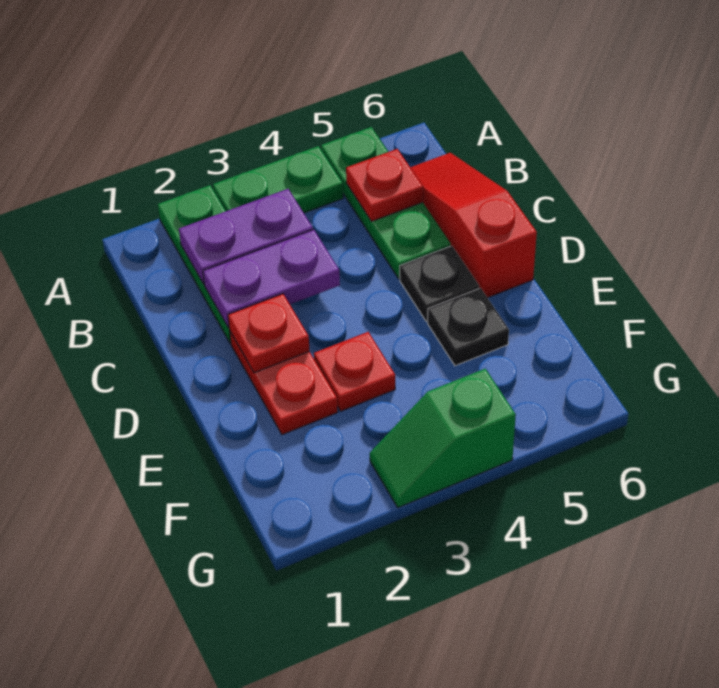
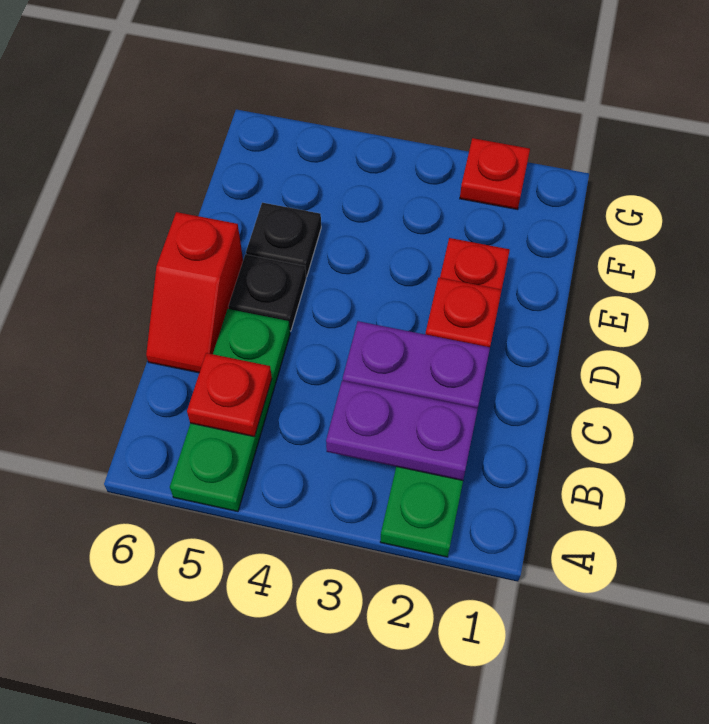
green 1x2 plate [213,146,343,213] -> none
red 1x3 slope [410,153,537,298] -> red 1x2 slope [146,212,243,373]
red 1x1 plate [314,332,395,411] -> red 1x1 plate moved to [460,138,530,210]
green 1x2 slope [370,369,516,507] -> none

